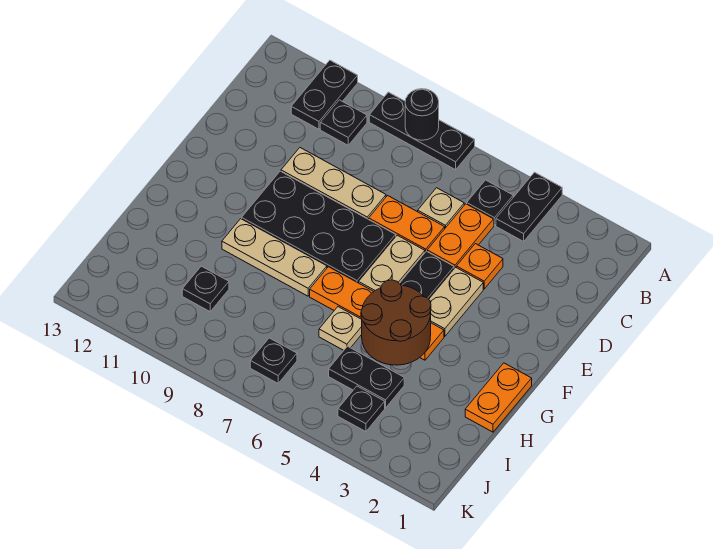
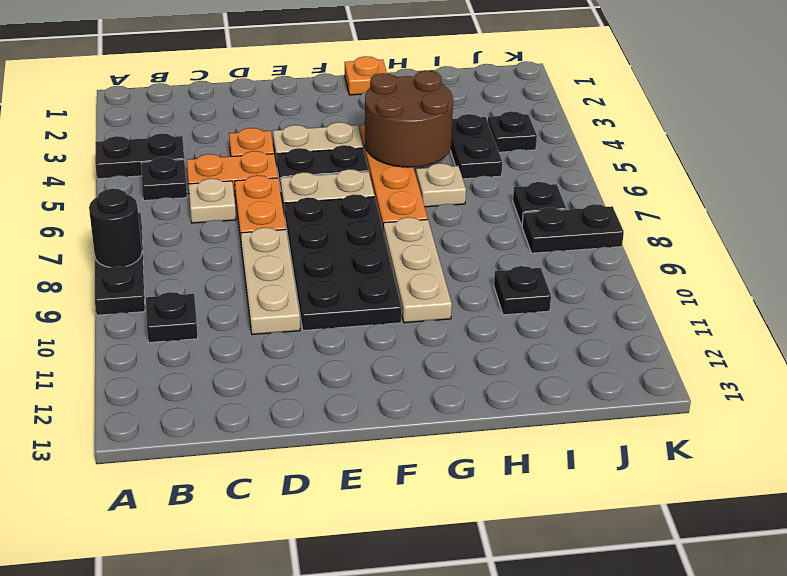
black 1x2 plate [291,60,358,129] -> black 1x2 plate moved to [522,204,624,253]
orange 1x2 plate [465,363,532,432] -> orange 1x1 plate [345,56,387,95]

